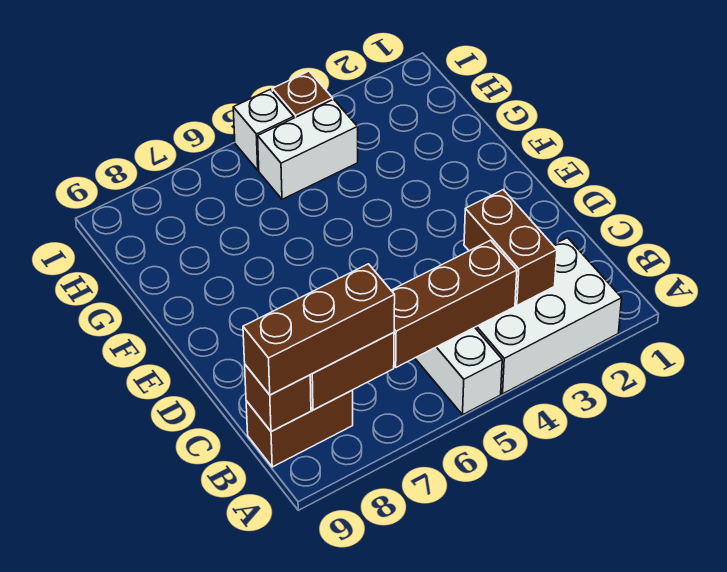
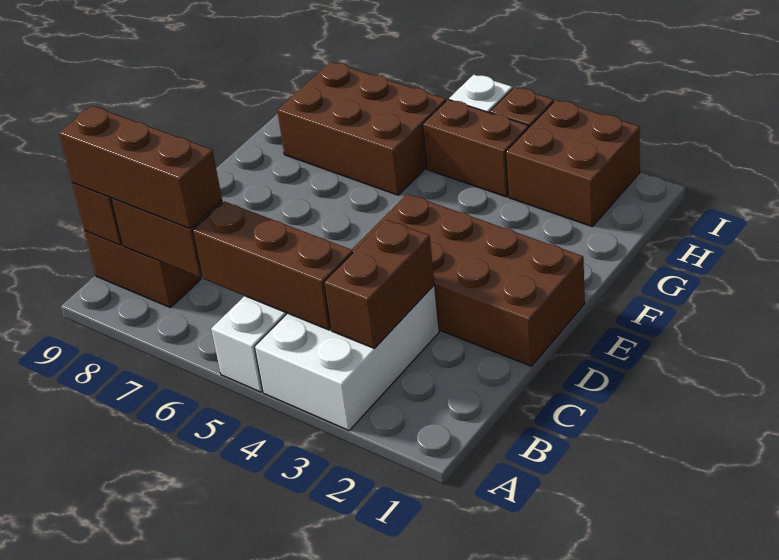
white 2x3 brick [475,238,622,394] -> white 2x3 brick turned to [255,285,439,431]
none -> brown 2x4 brick [352,194,585,366]
none -> brown 2x3 brick [277,62,446,195]
none -> brown 2x2 brick [506,100,640,226]
white 1x2 brick [258,99,358,199] -> brown 1x2 brick [423,100,529,197]

